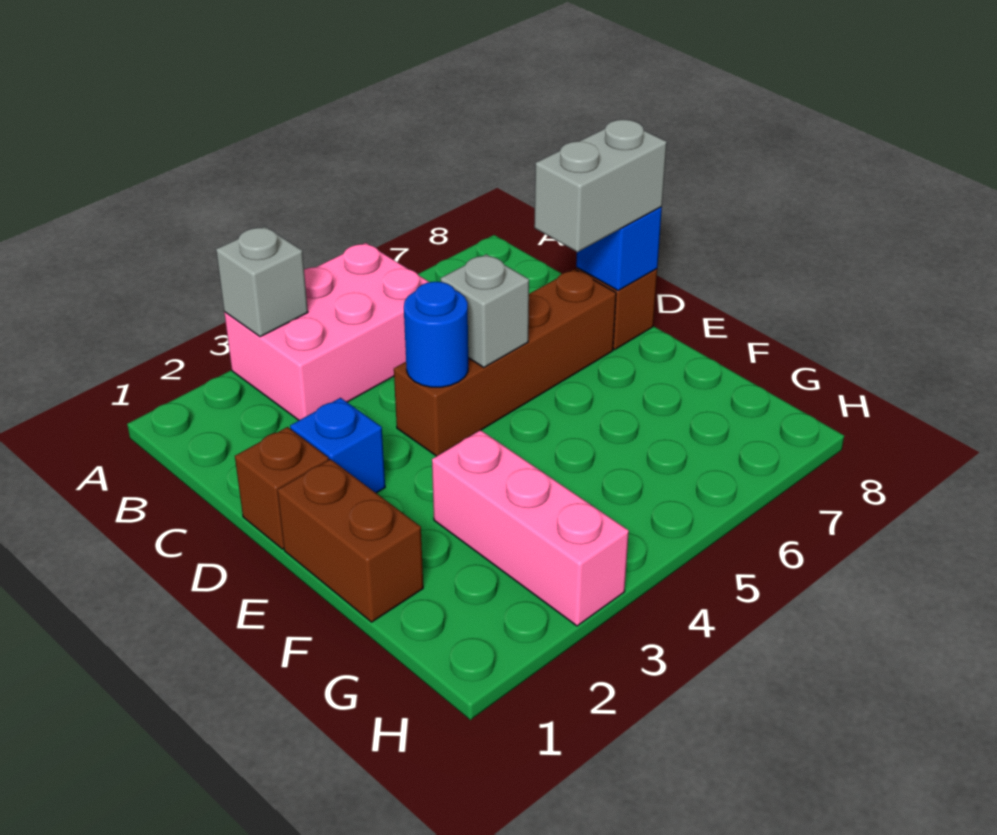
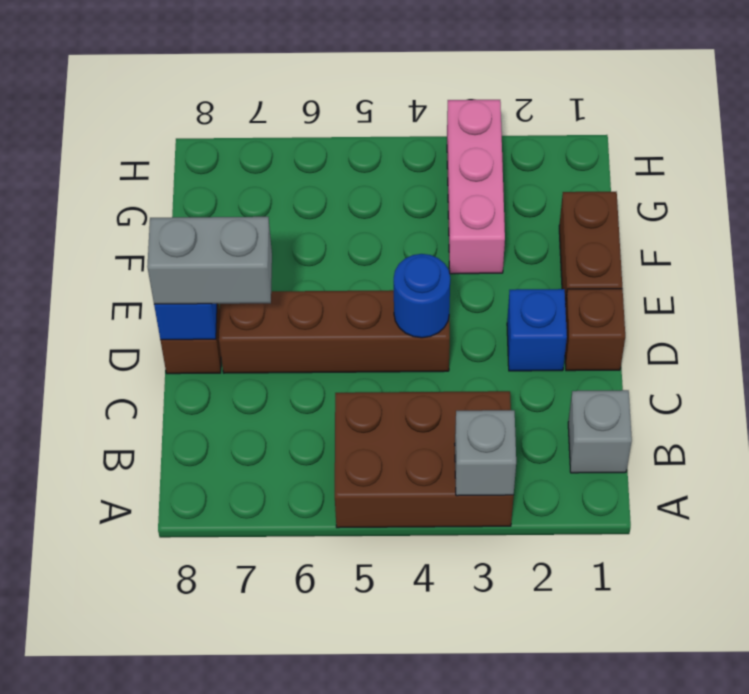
pink 2x3 brick [224,243,429,420] -> brown 2x3 brick [335,391,514,528]
grey 1x1 brick [441,254,529,367] -> grey 1x1 brick moved to [568,390,632,473]

